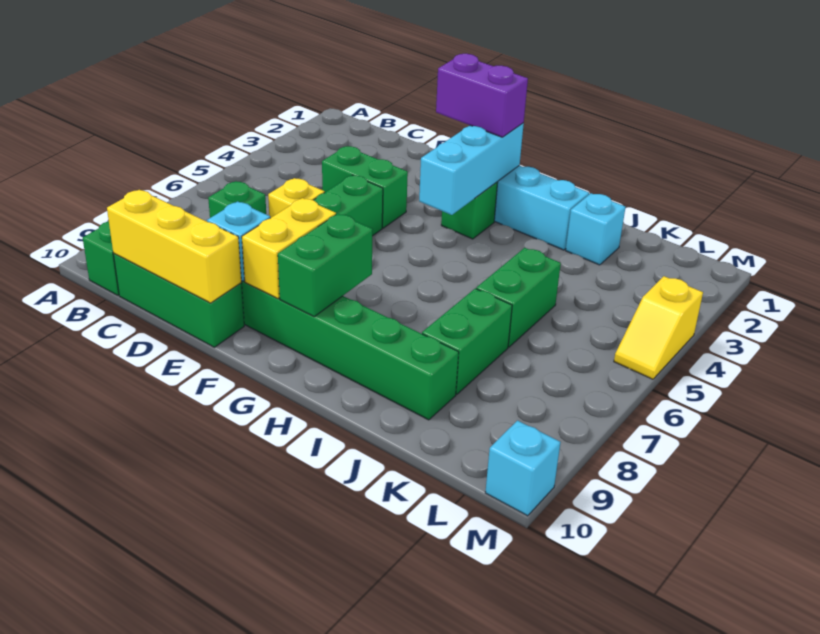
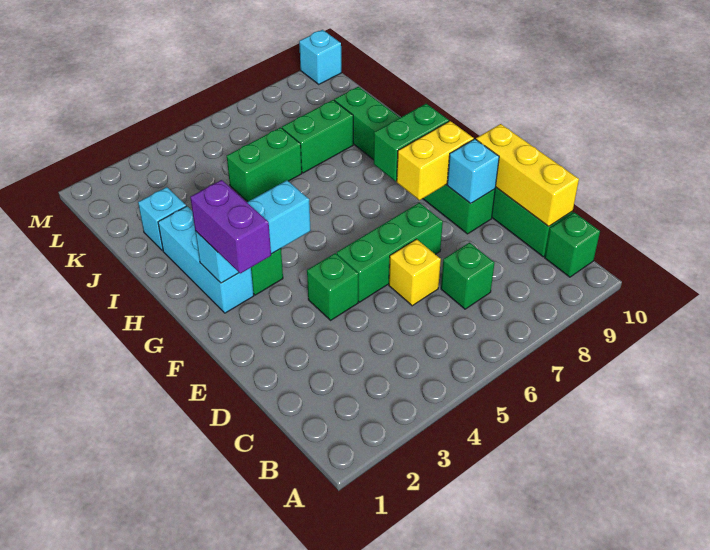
green 1x2 brick [322,146,408,228] -> green 1x1 brick [307,253,358,320]
yellow 1x2 slope [614,276,703,379] -> none

